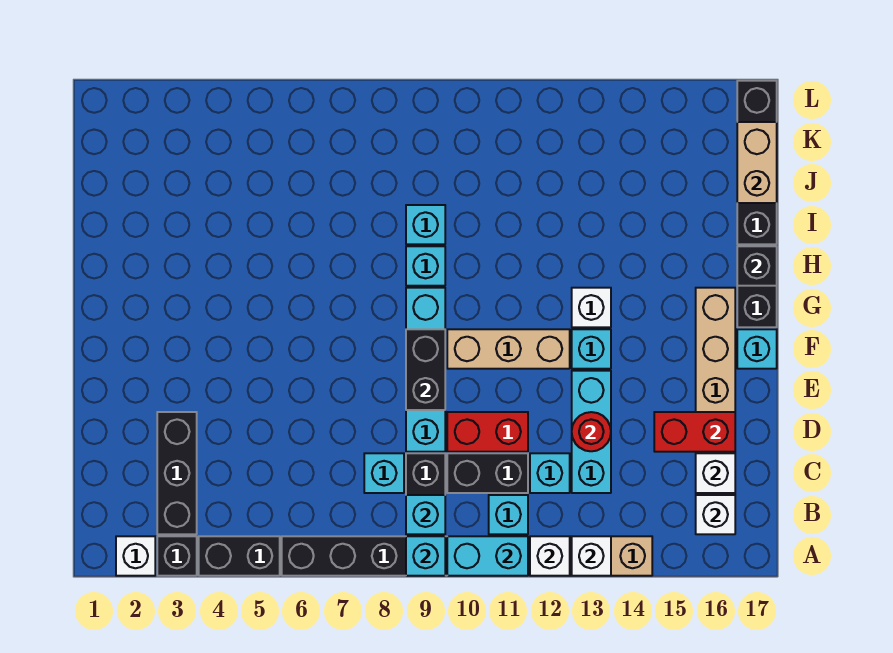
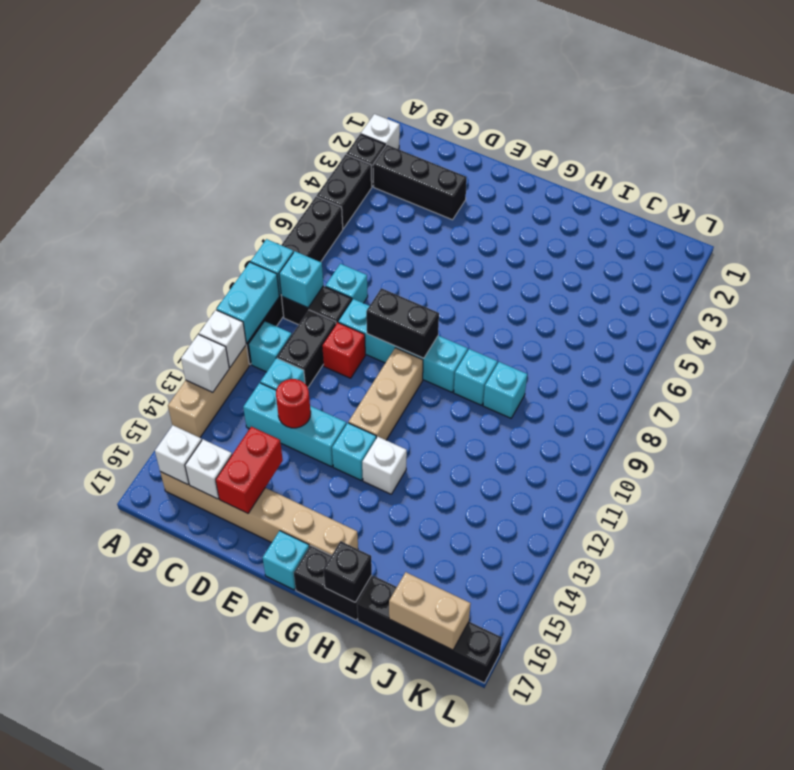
red 1x2 brick [447,412,528,452] -> red 1x1 brick [322,322,365,378]

